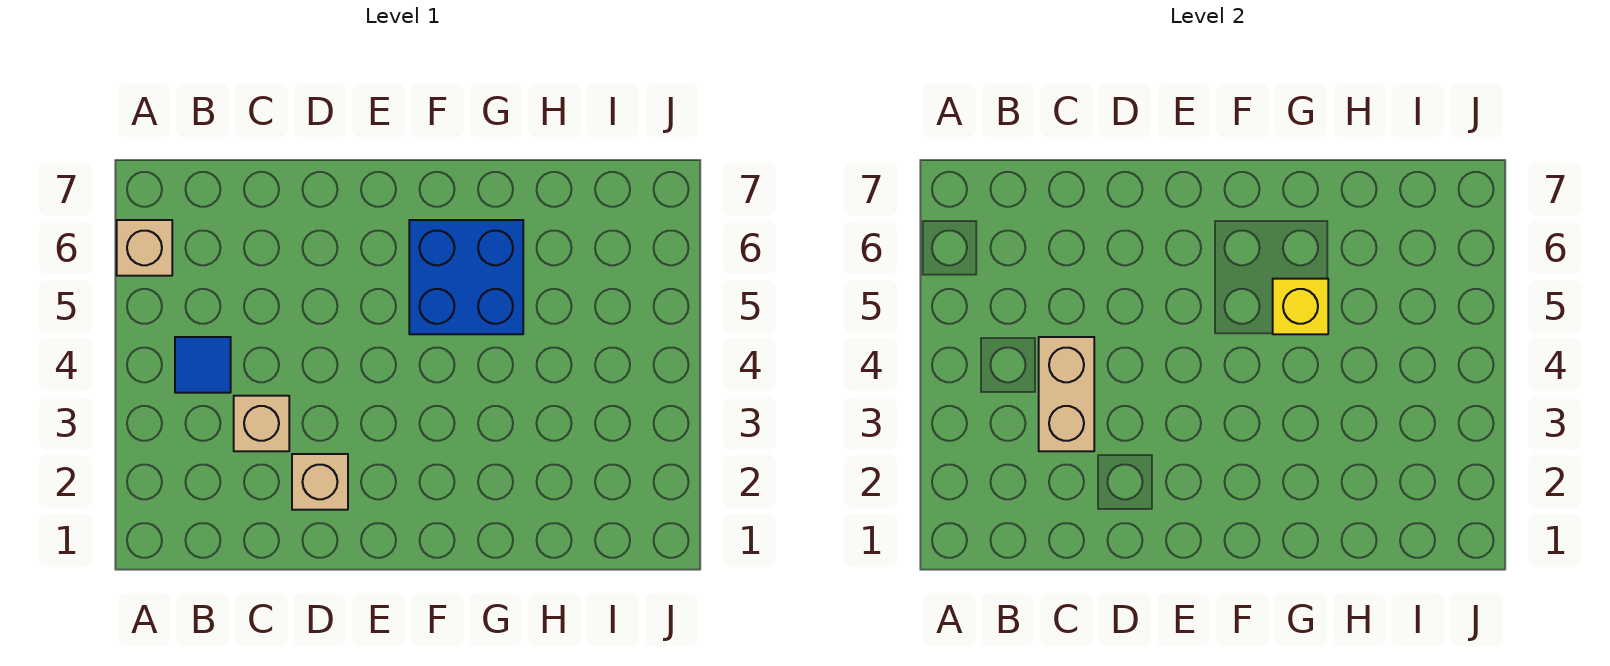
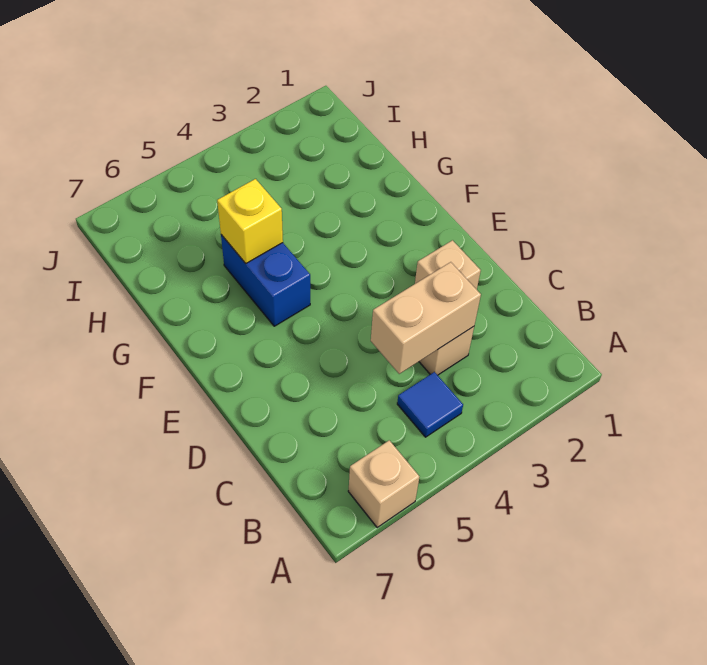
blue 2x2 brick [409,220,523,334] -> blue 1x2 brick [221,235,310,326]

